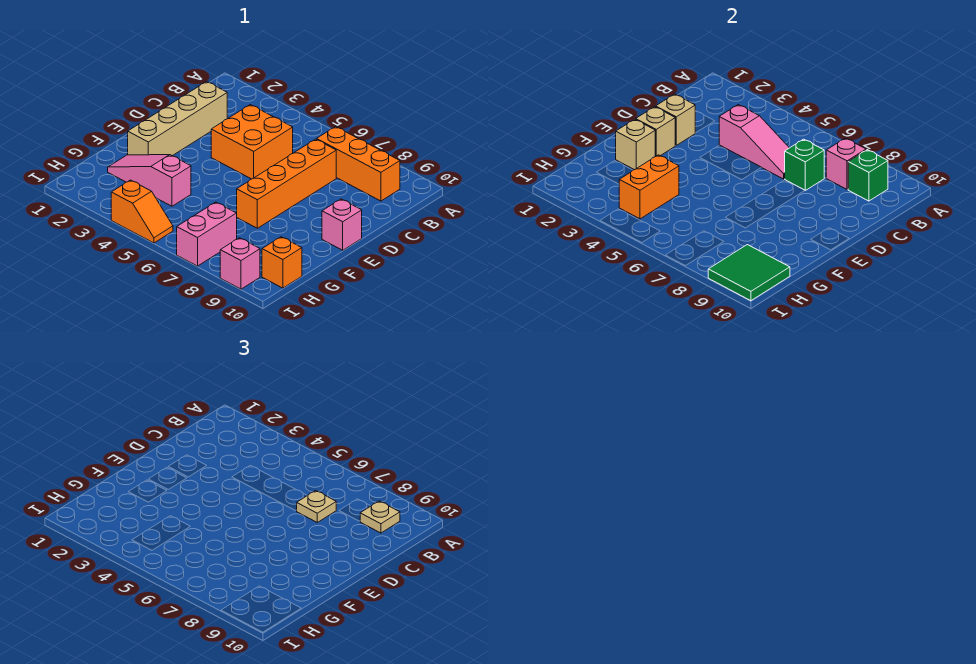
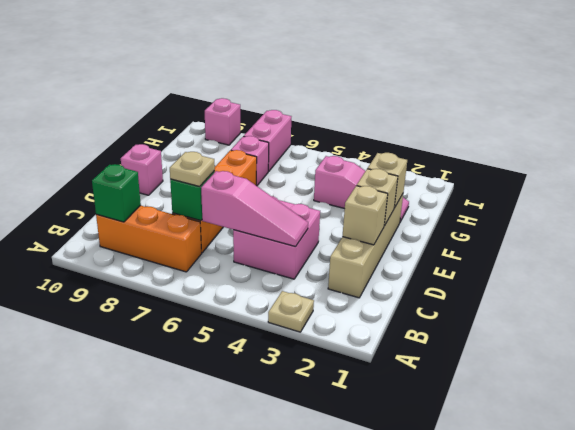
pink 1x1 brick [826,138,866,189] -> pink 1x1 brick moved to [231,136,269,186]
tan 1x1 plate [360,501,400,533] -> tan 1x1 plate moved to [268,291,314,332]
orange 2x2 brick [211,105,293,179] -> pink 2x2 brick [233,196,320,279]
pink 1x3 slope [719,105,789,179] -> pink 1x3 slope turned to [201,171,308,247]
orange 1x2 brick [619,155,679,219] -> none
green 2x2 tile [708,245,790,301] -> none
orange 1x1 brick [262,237,302,288] -> none
orange 1x2 slope [111,180,173,243] -> none

